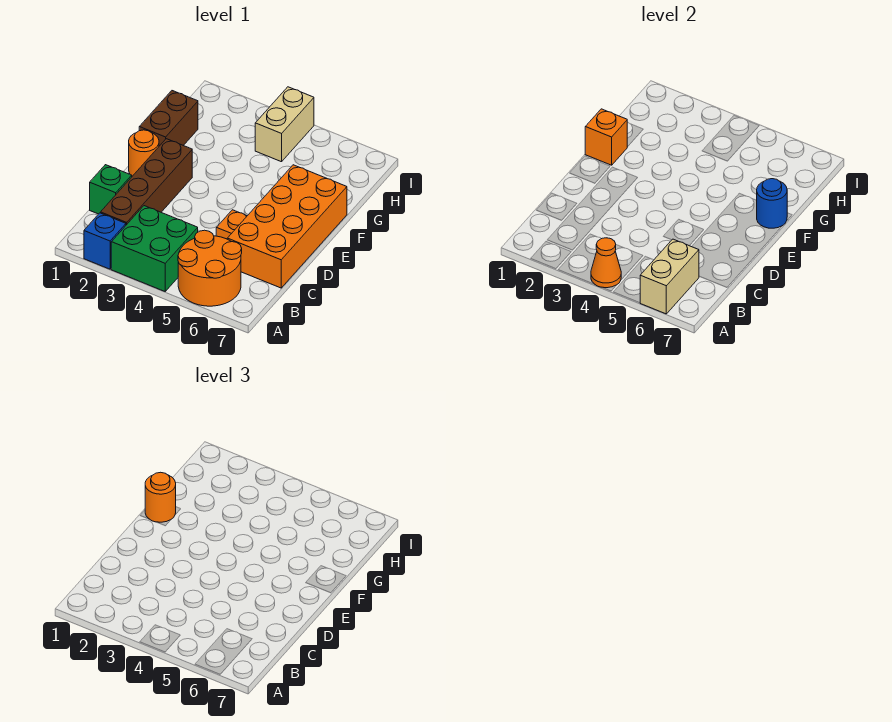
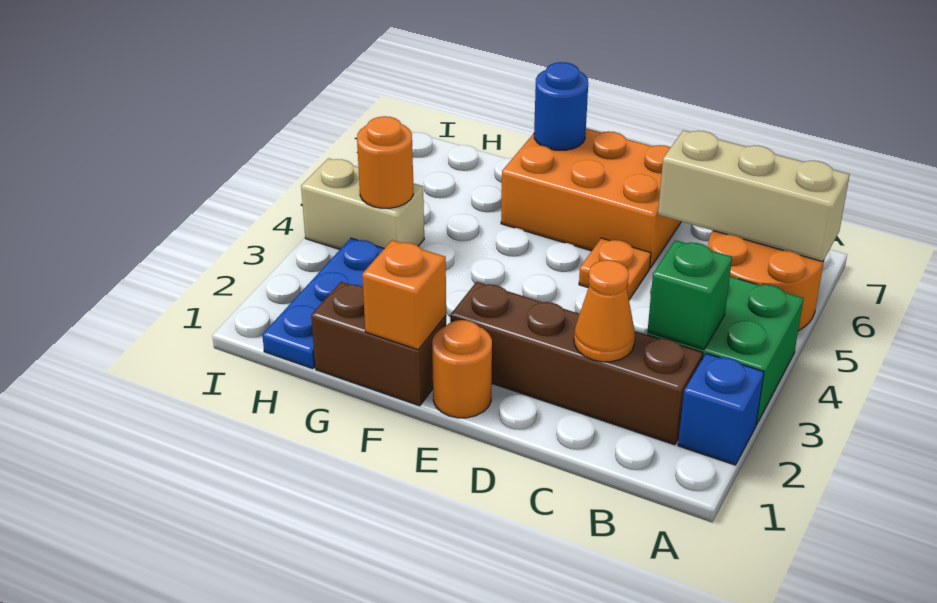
orange 1x1 cone [591,238,621,288] -> orange 1x1 cone moved to [574,260,635,362]
tan 1x2 brick [640,239,699,314] -> tan 1x3 brick [658,130,850,262]
green 1x1 brick [90,165,132,214] -> green 1x1 brick moved to [648,240,732,350]
orange 2x4 brick [227,165,347,288] -> orange 2x3 brick [501,128,681,268]
orange 1x1 round brick [145,472,176,522] -> orange 1x1 round brick moved to [357,116,413,208]
none -> blue 1x3 plate [262,238,384,369]

